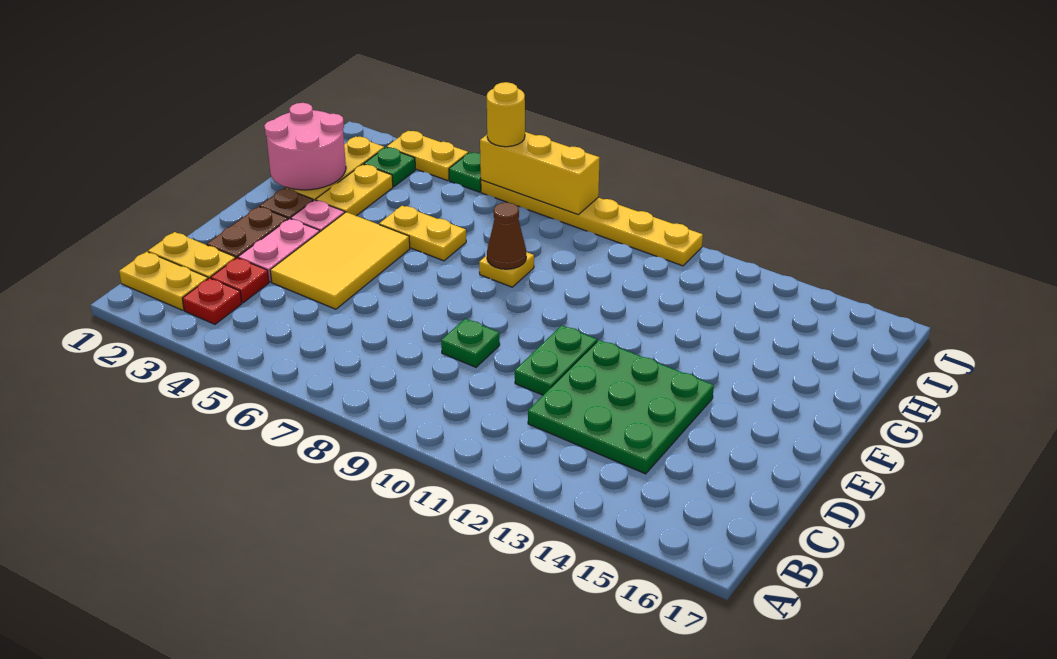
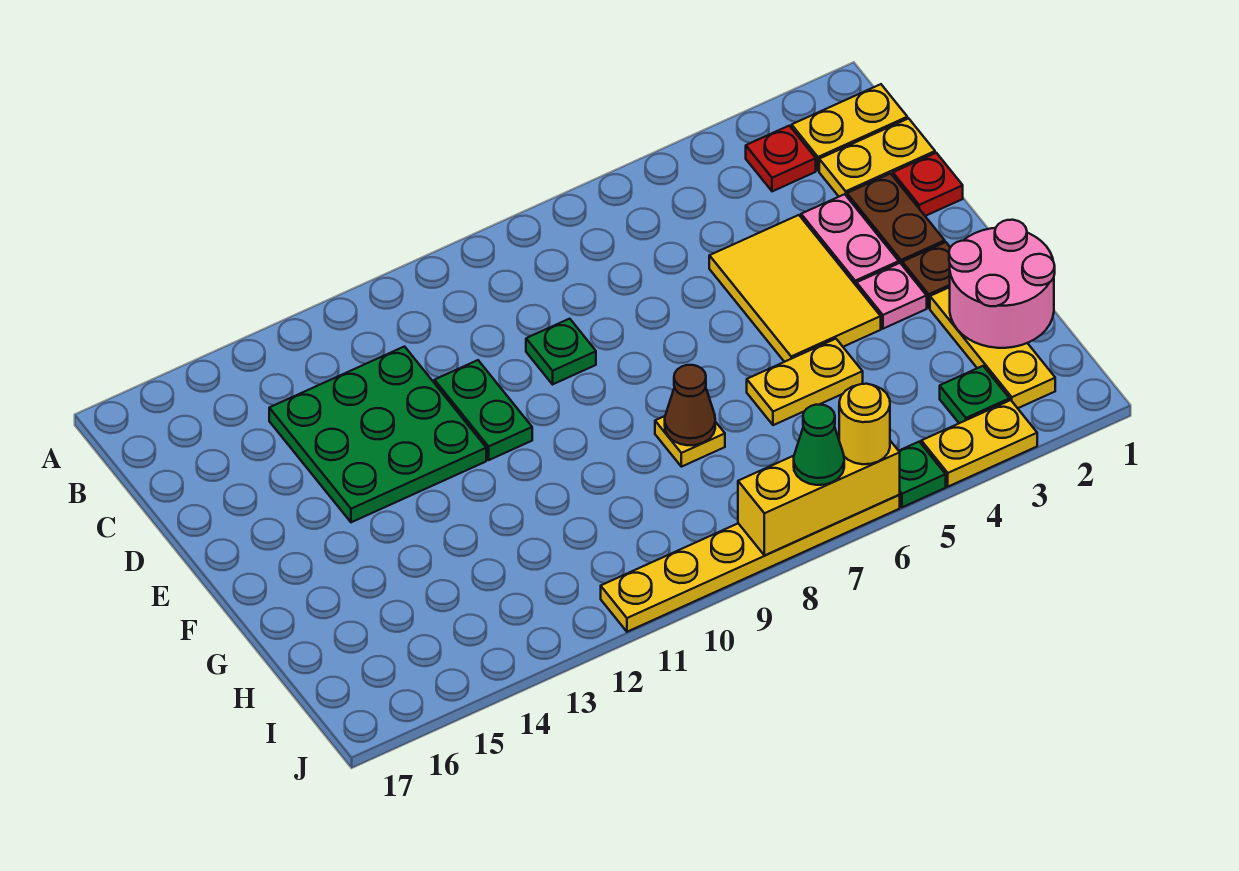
red 1x1 plate [211,258,269,303] -> red 1x1 plate moved to [893,153,963,216]
yellow 1x2 plate [316,164,393,216] -> none
none -> green 1x1 cone [794,405,844,485]

